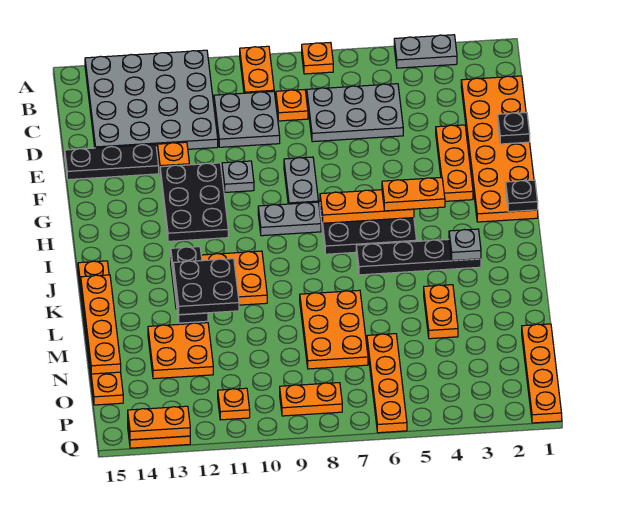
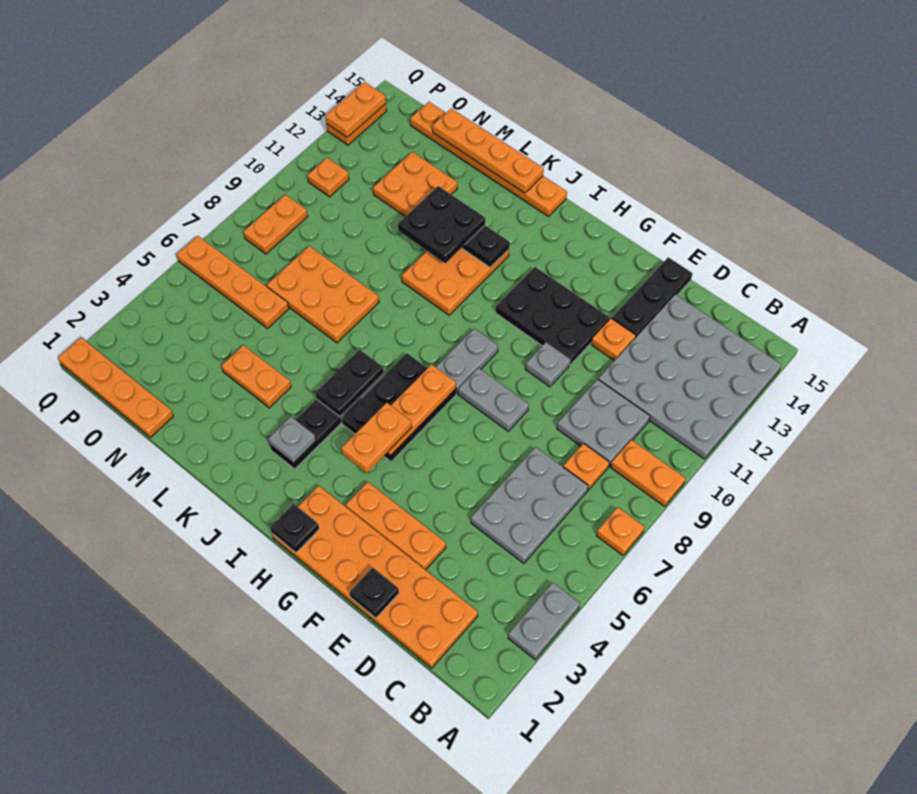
none -> black 1x2 plate [315,350,384,417]

